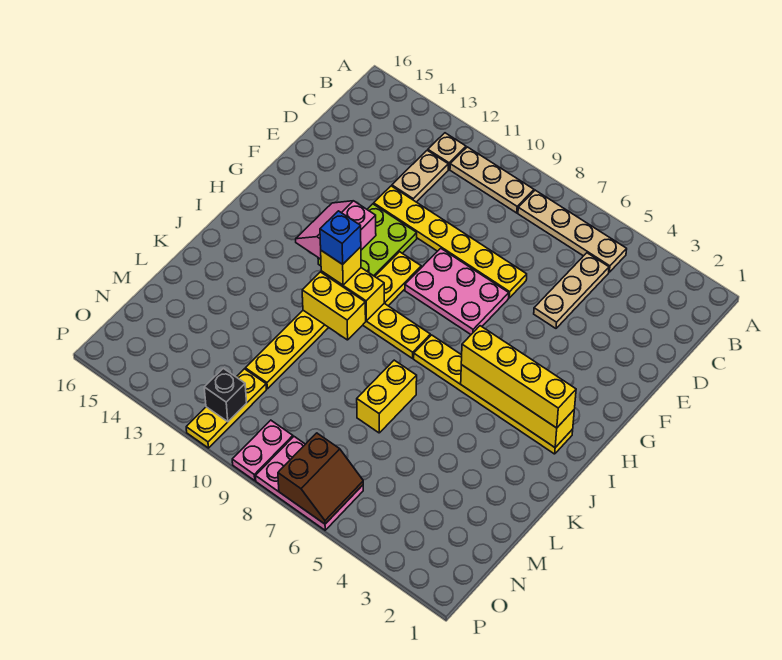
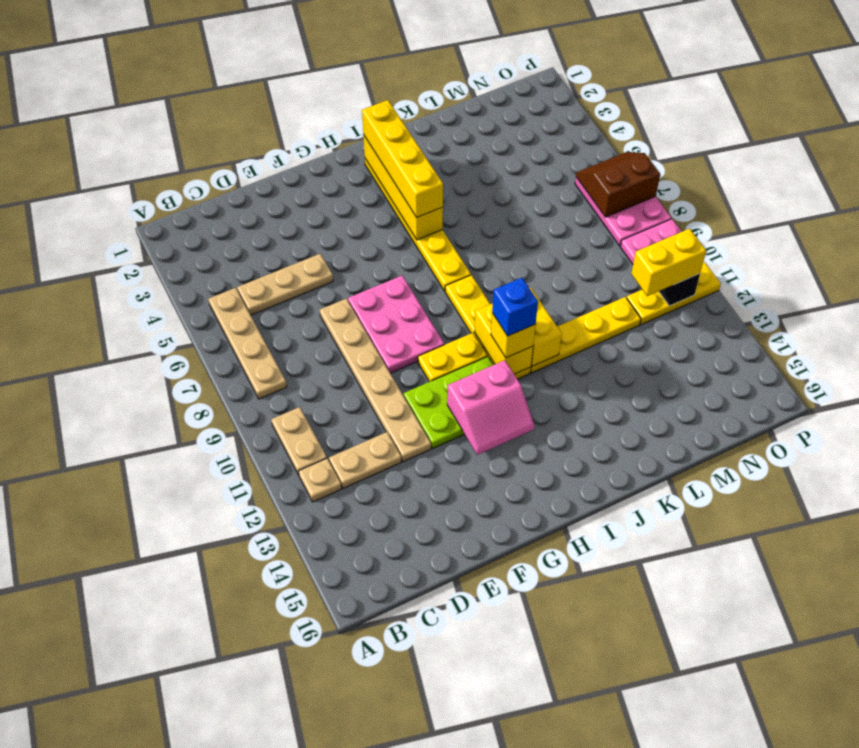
tan 1x3 plate [450,147,534,213] -> tan 1x2 plate [271,407,327,475]
yellow 1x6 plate [374,186,527,298] -> tan 1x6 plate [320,299,431,462]
yellow 1x2 brick [357,360,417,433] -> yellow 1x2 brick moved to [631,229,706,296]

